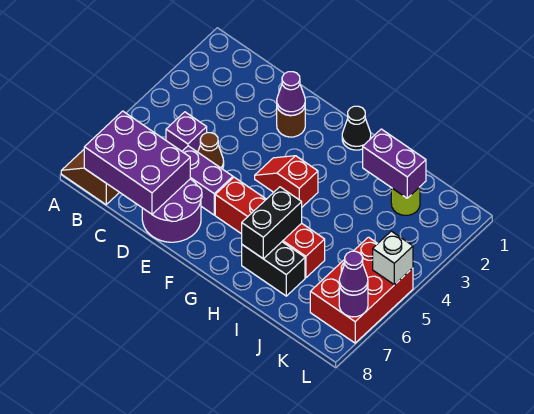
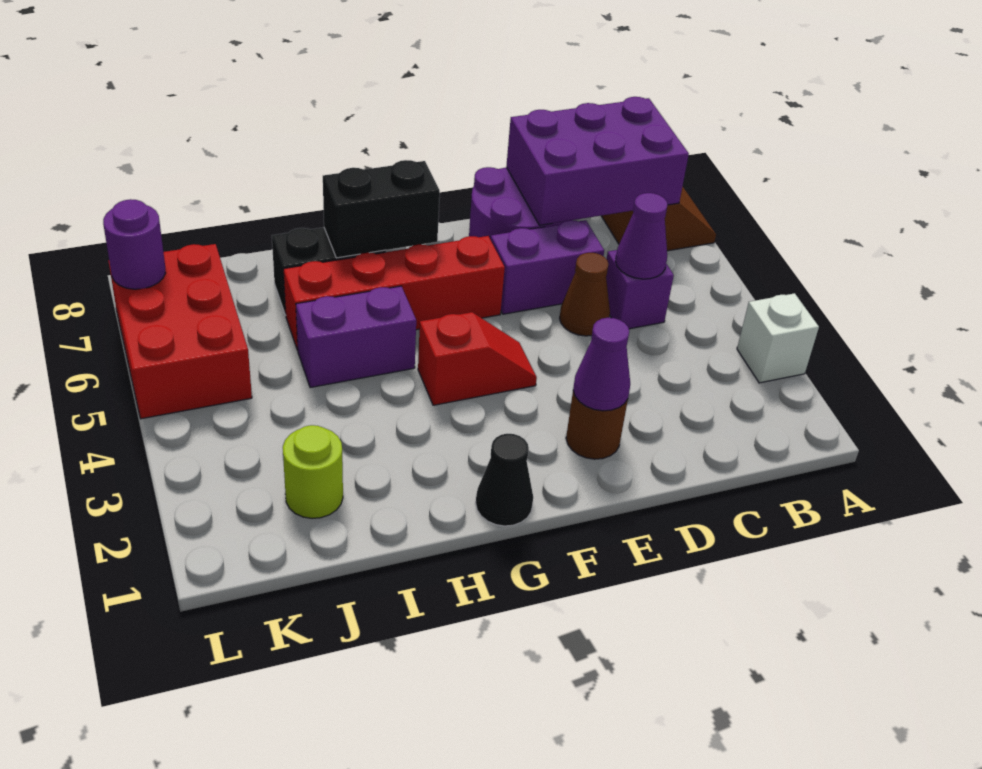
black 1x2 brick [242,187,302,259] -> black 1x2 brick turned to [323,160,440,258]
purple 1x2 brick [363,129,426,198] -> purple 1x2 brick moved to [296,286,416,388]
white 1x1 brick [373,231,413,285] -> white 1x1 brick moved to [737,293,819,383]
purple 1x1 cone [339,251,368,295] -> purple 1x1 cone moved to [615,193,668,279]

